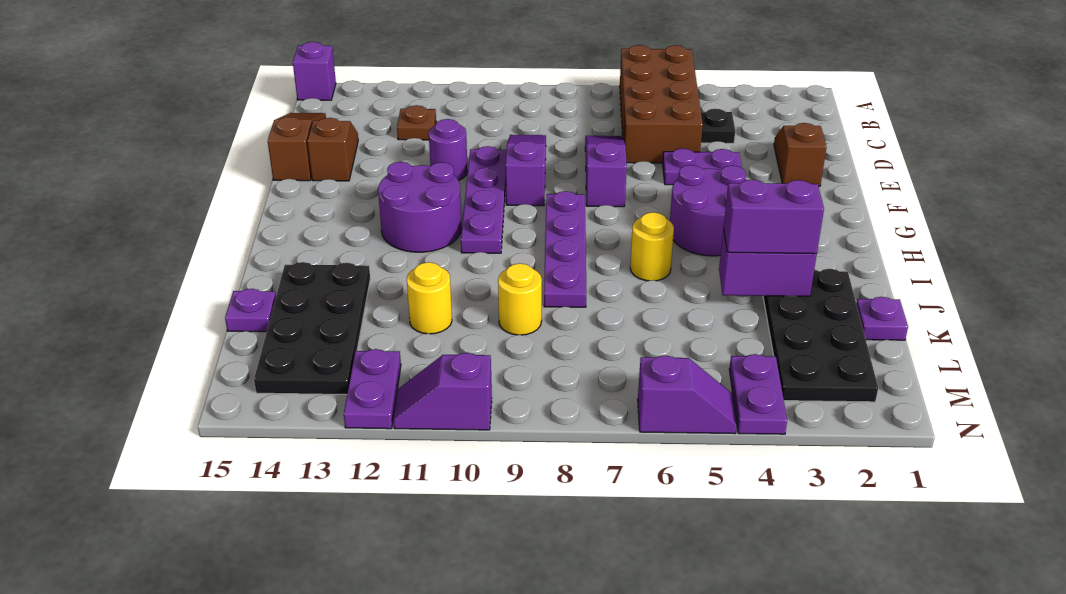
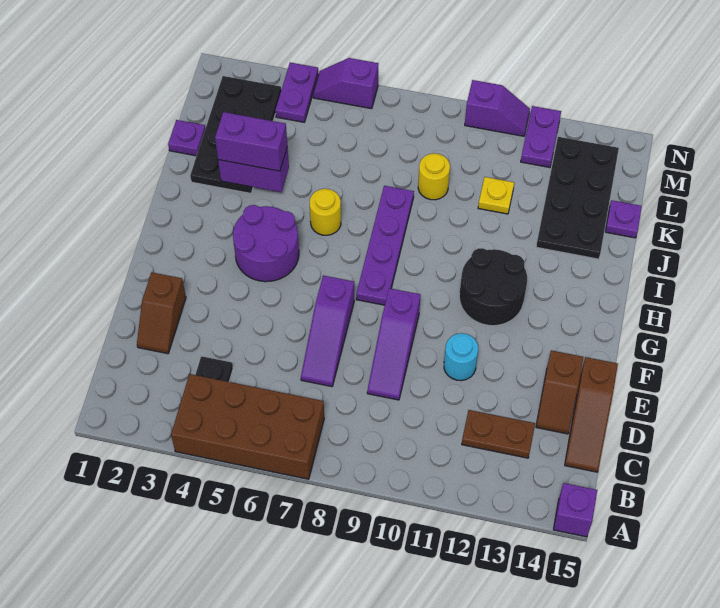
brown 2x4 brick [620,45,703,163] -> brown 2x4 brick turned to [171,374,324,479]
brown 1x1 plate [397,105,436,140] -> brown 1x2 plate [462,410,535,458]
purple 1x2 plate [663,149,742,185] -> none
purple 1x4 plate [461,146,507,253] -> none
purple 1x1 round brick [429,119,468,180] -> cyan 1x1 round brick [444,333,478,381]
purple 2x2 round brick [378,162,462,252] -> black 2x2 round brick [459,248,527,326]
yellow 1x1 round brick [407,262,452,334] -> yellow 1x1 plate [478,177,514,214]

